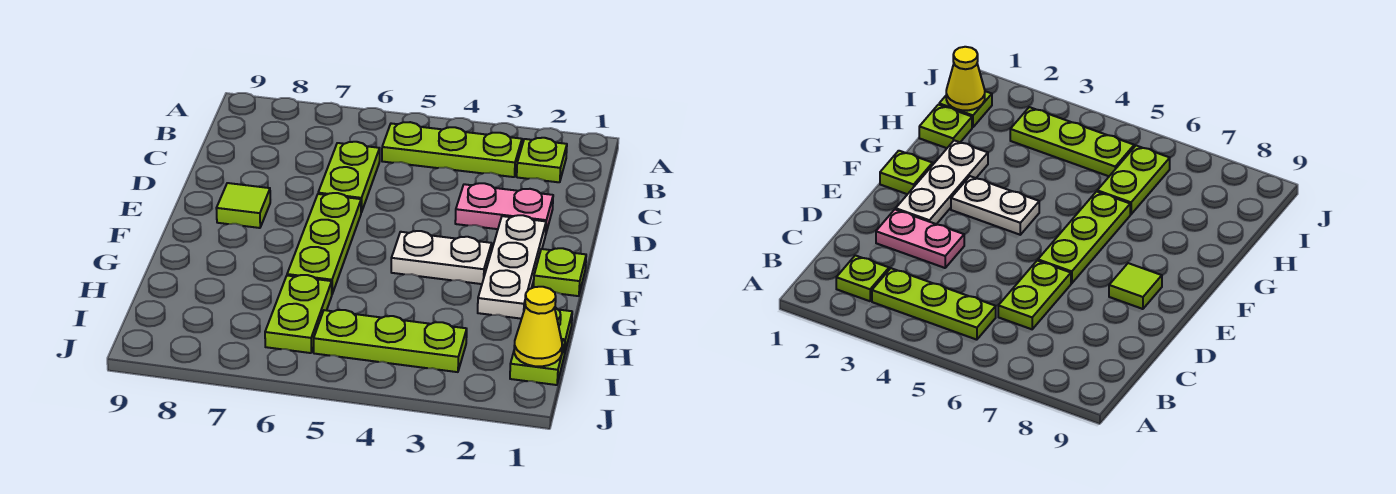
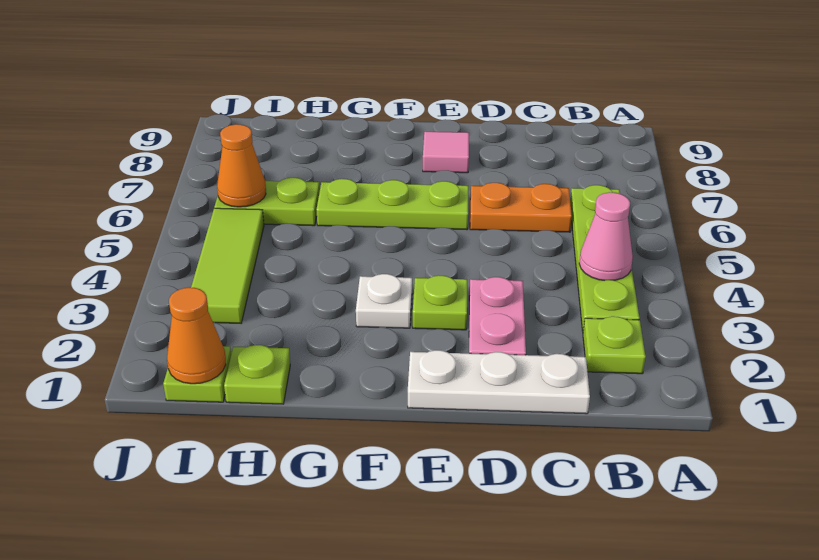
lime 1x3 plate [382,122,522,177] -> lime 1x4 plate [570,185,640,331]
none -> pink 1x1 cone [579,192,633,281]
lime 1x2 plate [318,142,380,212] -> orange 1x2 plate [470,183,572,232]
white 1x3 plate [478,215,546,319] -> white 1x3 plate moved to [408,350,590,414]
lime 1x1 tile [216,183,270,228] -> pink 1x1 tile [423,132,469,173]
lime 1x1 plate [534,248,586,296] -> lime 1x1 plate moved to [413,275,467,330]
white 1x2 plate [391,231,492,284] -> white 1x1 plate [356,274,412,328]
yellow 1x1 cone [514,287,562,366] -> orange 1x1 cone [167,287,226,384]
lime 1x3 plate [314,310,467,372] -> lime 1x3 tile [191,208,264,323]
none -> orange 1x1 cone [217,124,266,207]

